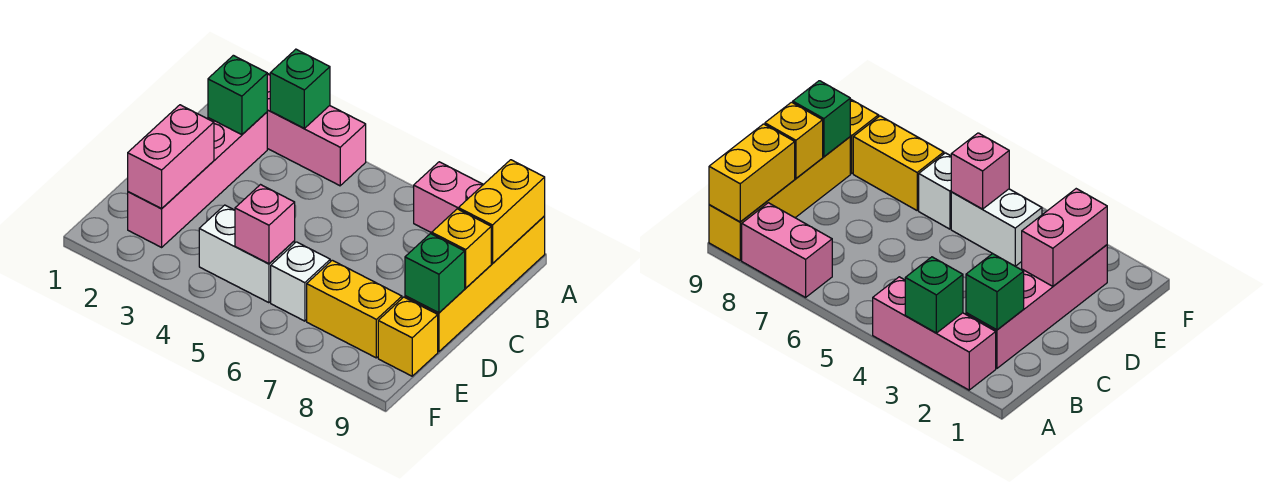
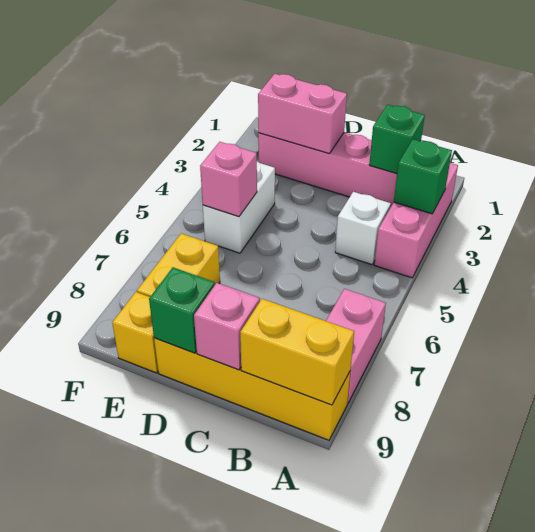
yellow 1x1 brick [432,209,491,288] -> pink 1x1 brick [194,283,260,370]
white 1x1 brick [271,242,330,321] -> white 1x1 brick moved to [335,192,391,265]

